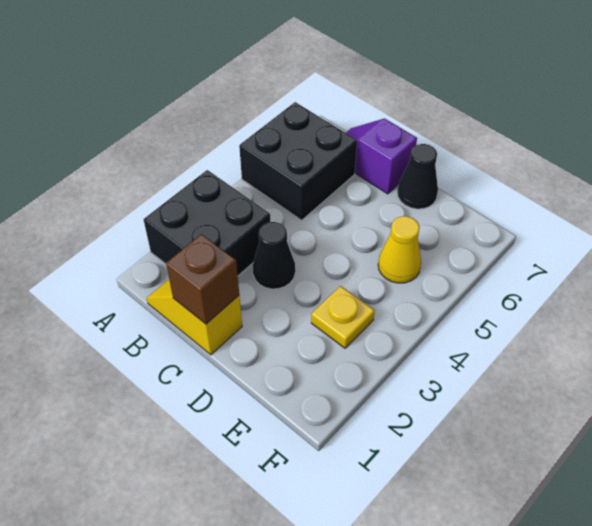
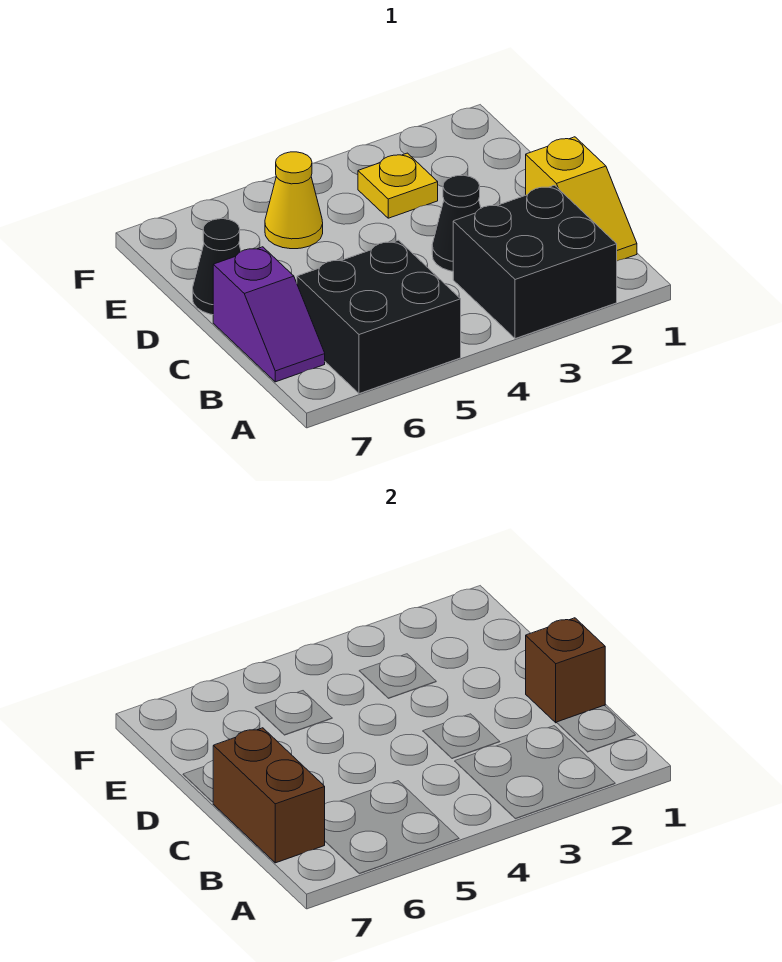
none -> brown 1x2 brick [213,728,325,863]

